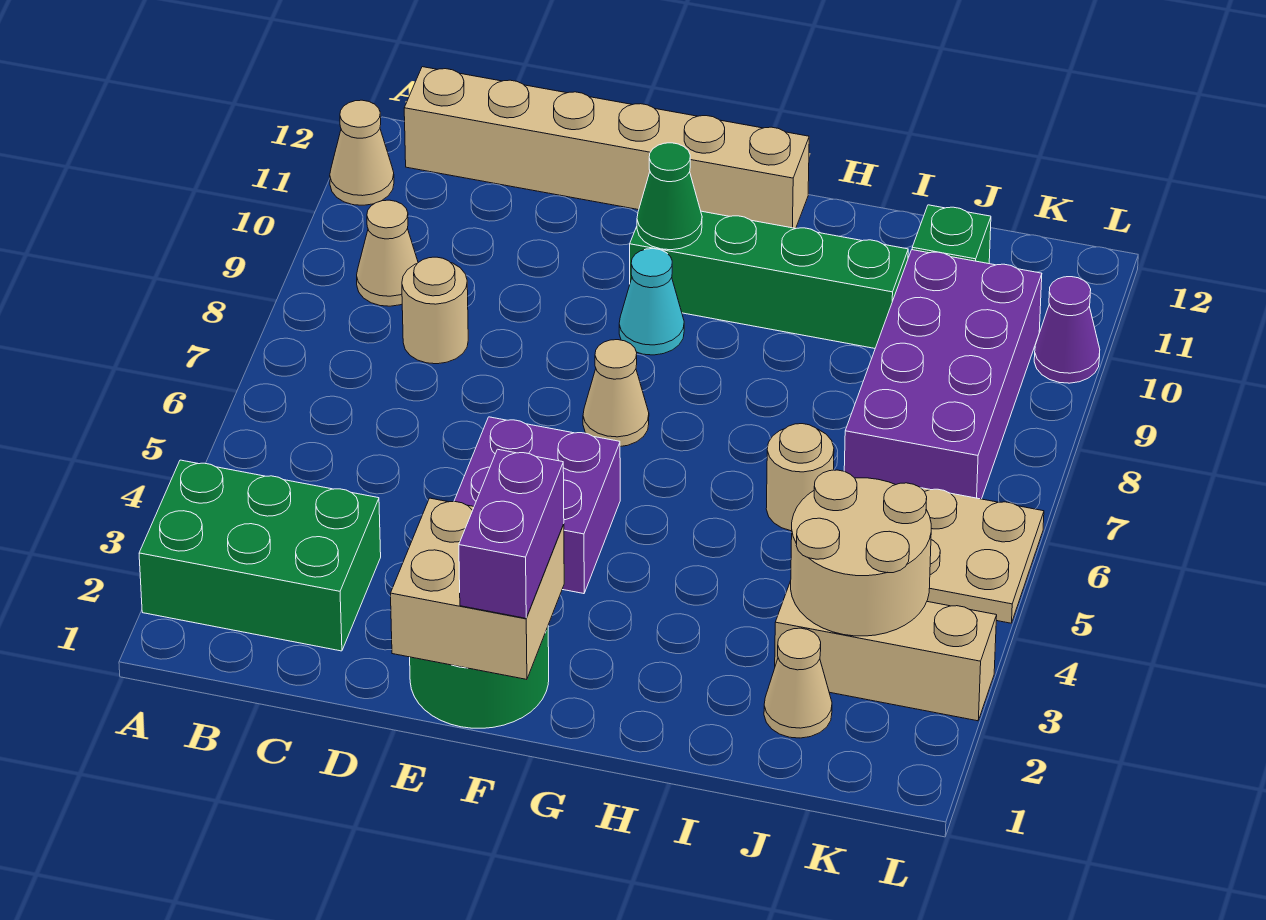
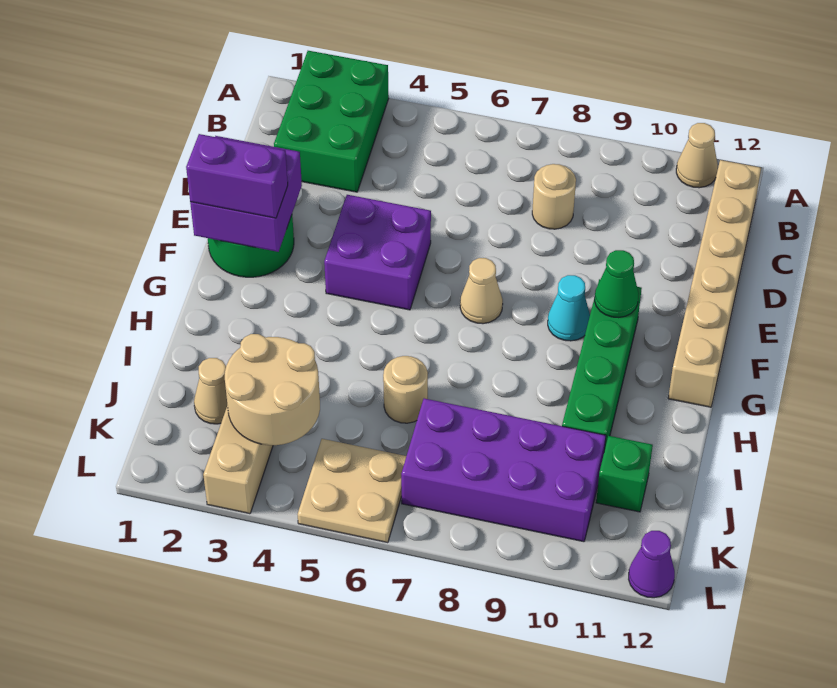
tan 1x1 cone [357,200,418,306] -> none
tan 2x2 brick [391,498,564,679] -> purple 2x2 brick [190,136,302,252]
purple 1x1 cone [1034,277,1100,383] -> purple 1x1 cone moved to [629,531,675,598]

